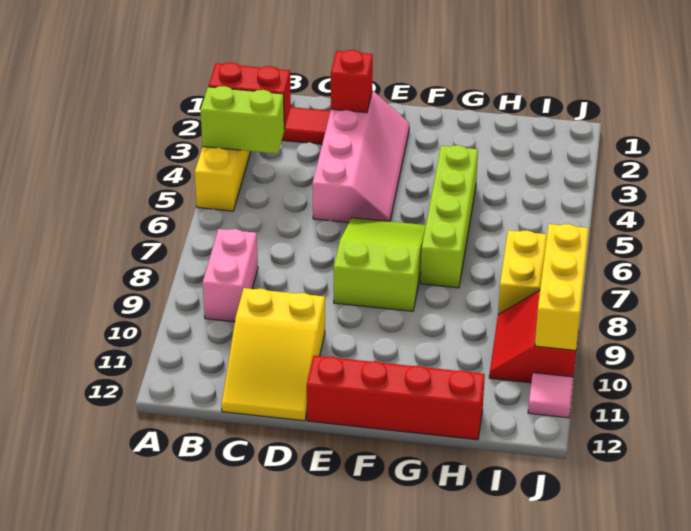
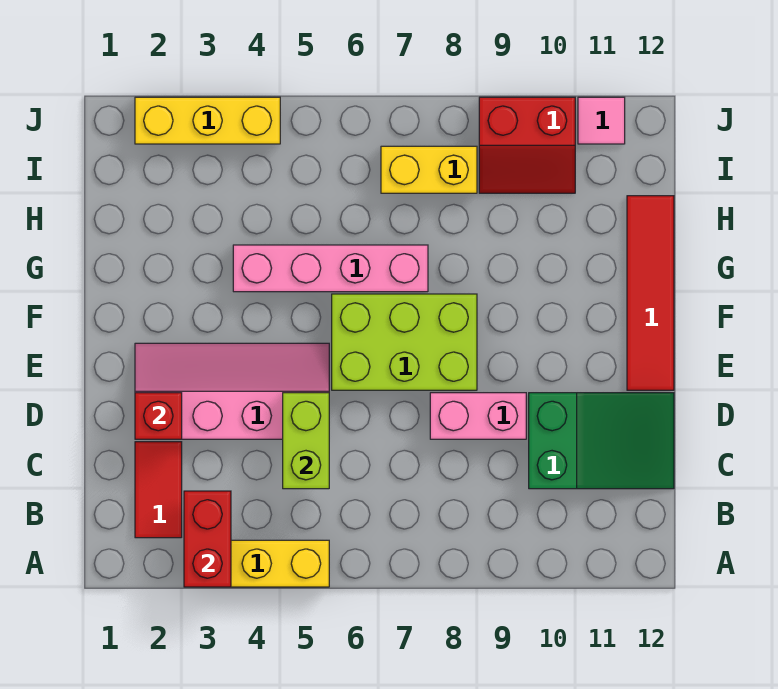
lime 1x2 brick [200,86,284,154] -> lime 1x2 brick moved to [283,393,329,489]
pink 1x2 brick [203,229,258,322] -> pink 1x2 brick moved to [430,393,526,439]
yellow 2x3 slope [221,288,325,421] -> green 2x3 slope [529,393,674,489]
lime 2x3 slope [334,218,426,311] -> lime 2x3 brick [332,294,477,390]
red 1x4 brick [307,356,485,440] -> red 1x4 tile [627,196,674,390]
lime 1x4 brick [421,145,478,288] -> pink 1x4 brick [233,245,428,292]
yellow 1x3 brick [535,224,589,350] -> yellow 1x3 brick moved to [135,97,280,144]

